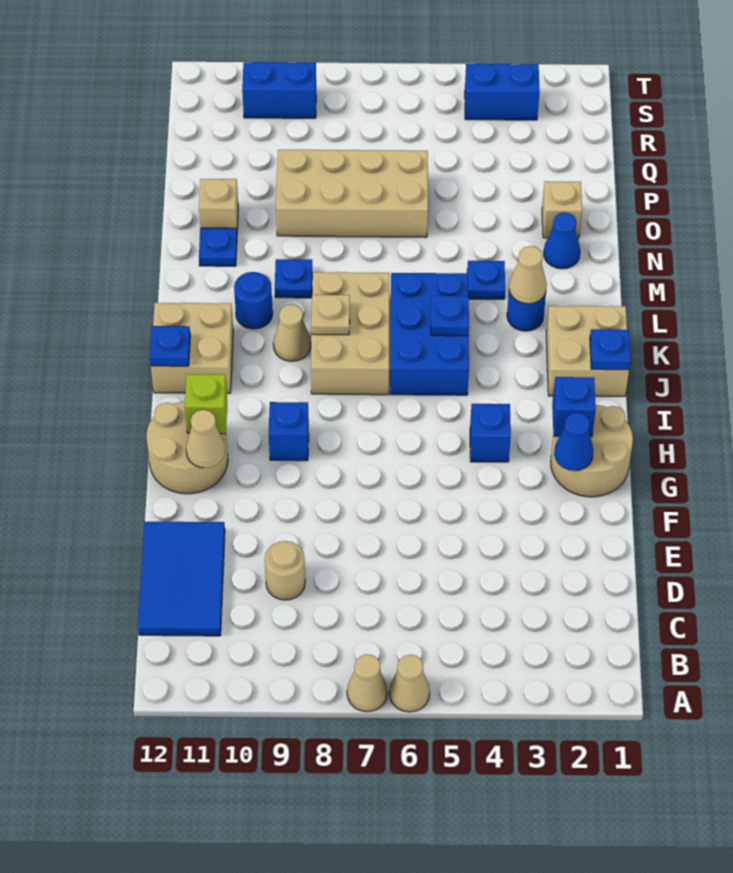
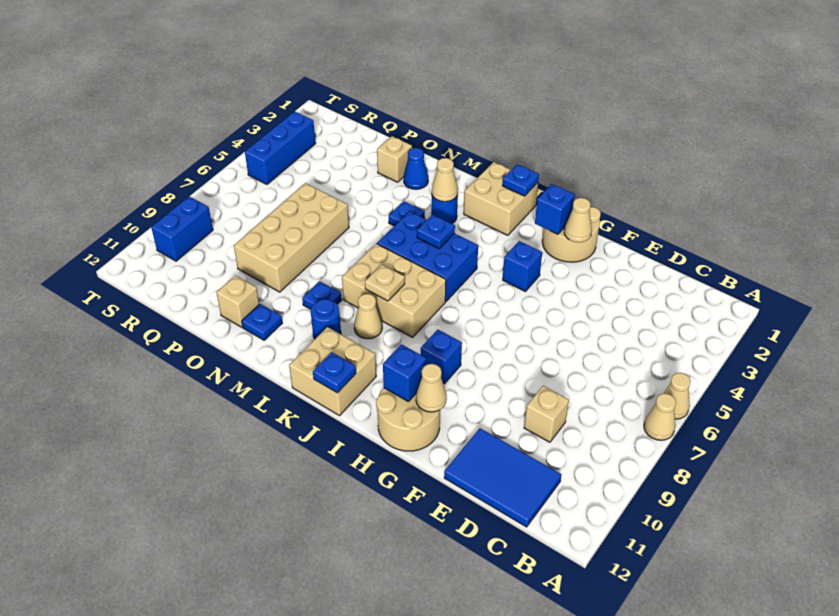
tan 1x1 round brick [265,541,305,600] -> tan 1x1 brick [524,386,569,442]
blue 1x1 cone [554,413,594,471] -> tan 1x1 cone [564,198,592,242]
lime 1x1 brick [185,374,227,434] -> blue 1x1 brick [383,344,426,402]
blue 1x2 brick [465,64,540,120] -> blue 1x3 brick [245,111,316,184]

